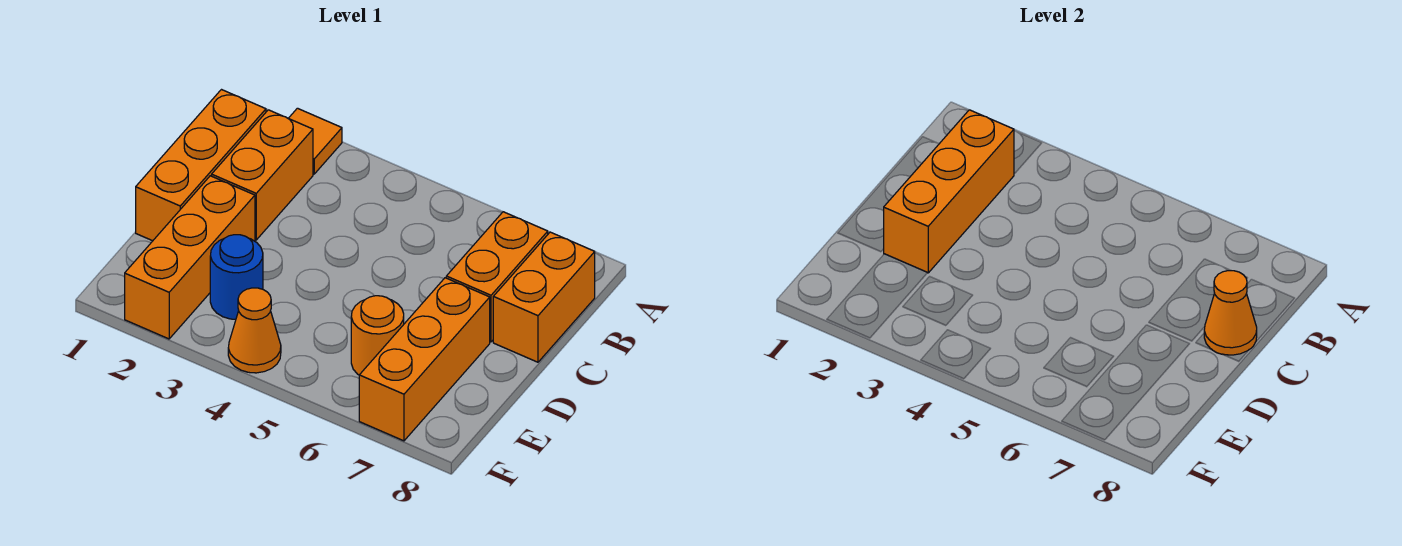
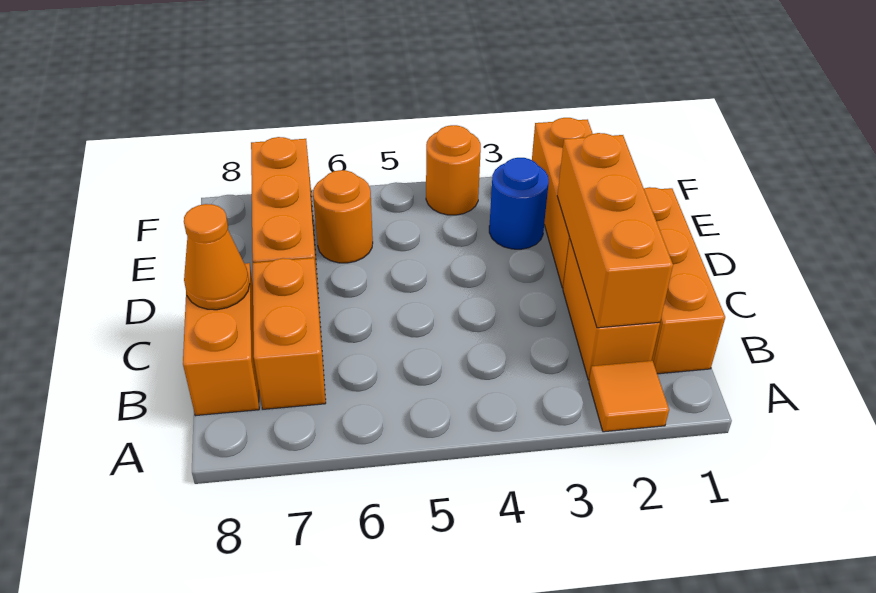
orange 1x1 cone [228,288,281,373] -> orange 1x1 round brick [426,125,481,215]

